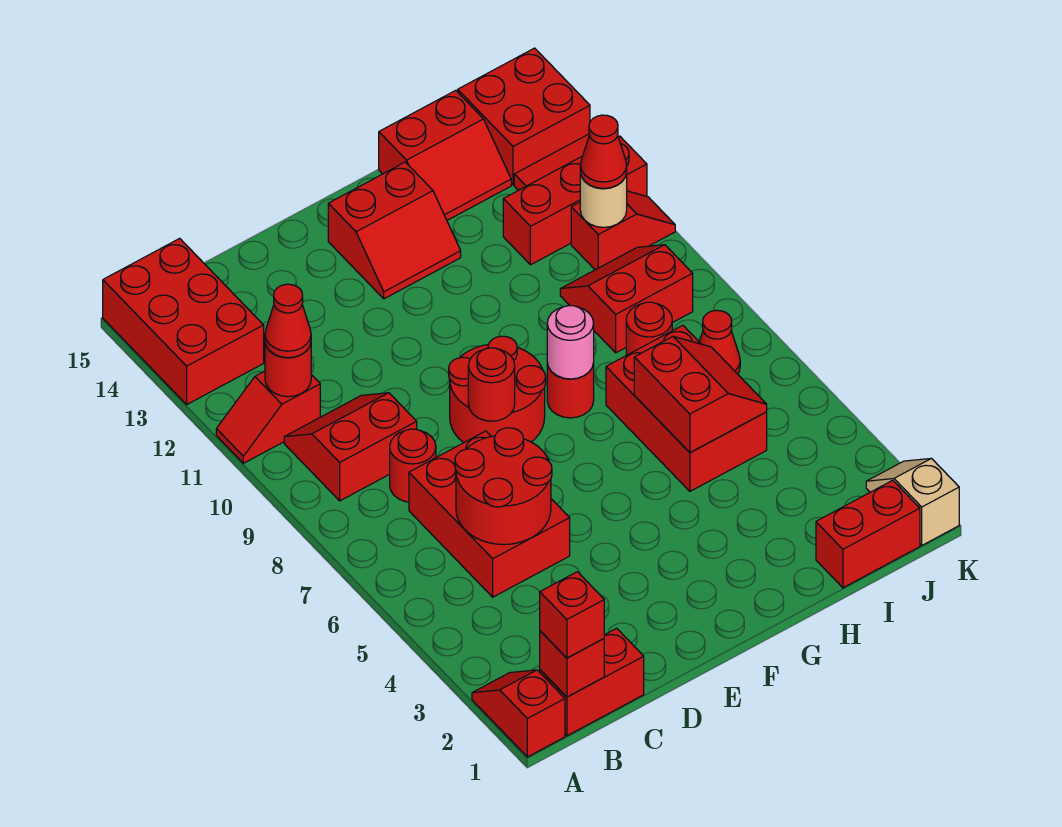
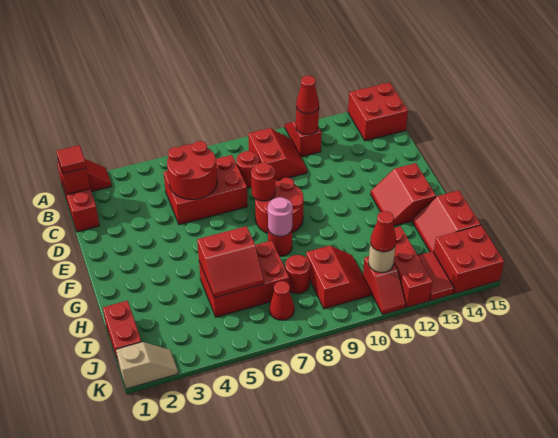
red 2x3 brick [103,238,264,404] -> red 2x2 brick [348,82,408,141]
red 1x1 brick [540,572,604,658] -> red 1x1 tile [56,145,86,174]

